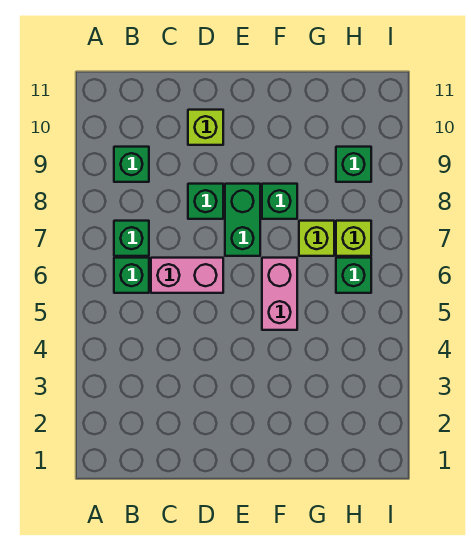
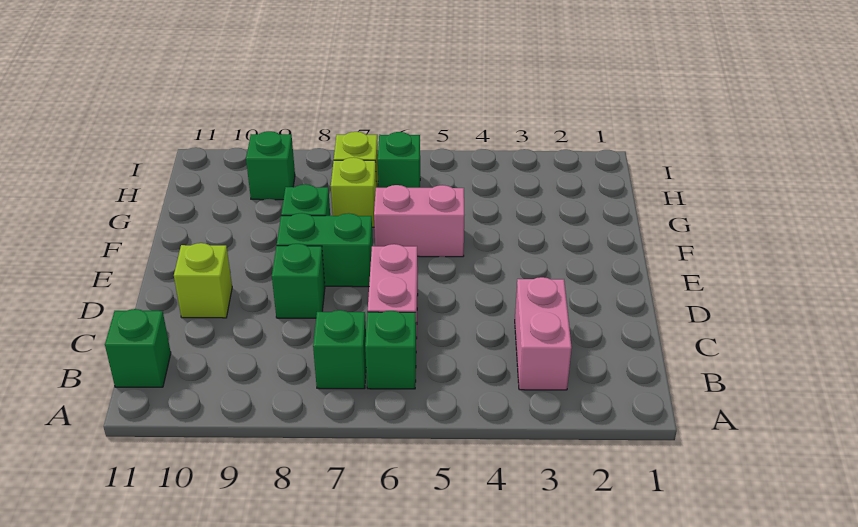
none -> pink 1x2 brick [515,277,572,390]
green 1x1 brick [114,147,149,182] -> green 1x1 brick moved to [105,309,171,387]

